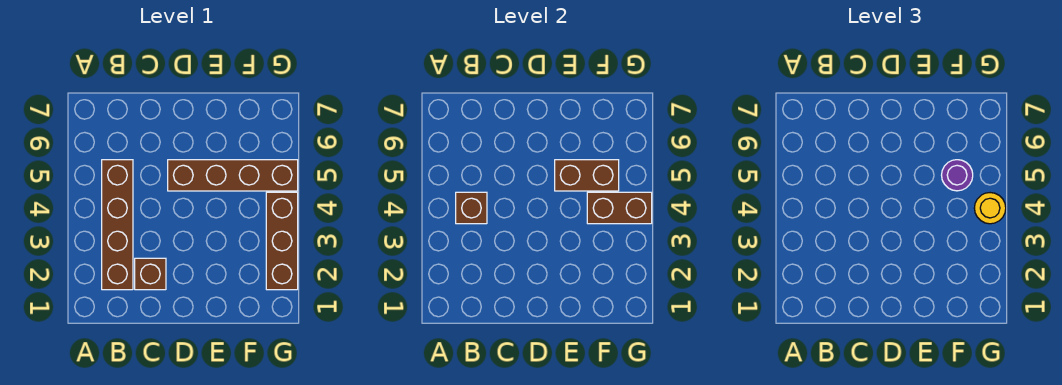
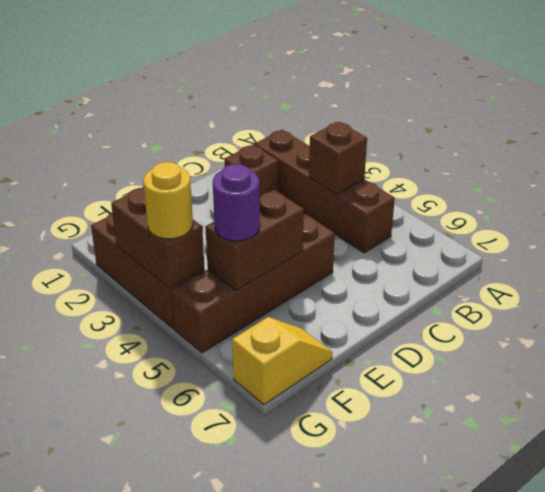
brown 1x2 brick [587,192,652,224] -> brown 1x2 brick turned to [111,187,205,288]
none -> yellow 1x2 slope [232,317,332,405]

